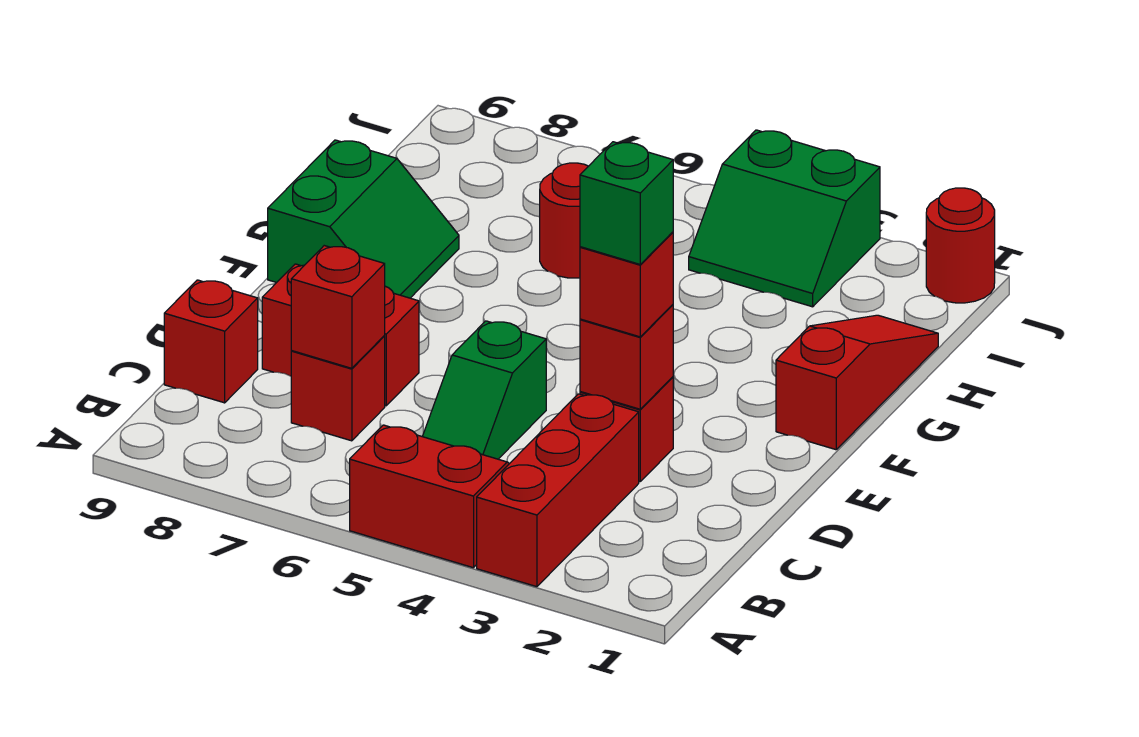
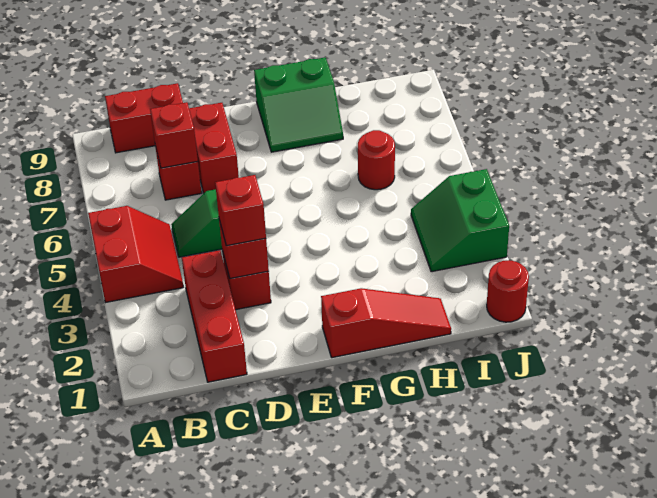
red 1x3 brick [477,394,639,587] -> red 1x3 brick turned to [182,250,247,382]
red 1x1 brick [164,280,258,403] -> red 1x2 brick [105,83,183,153]
green 1x1 brick [580,142,673,264] -> none

